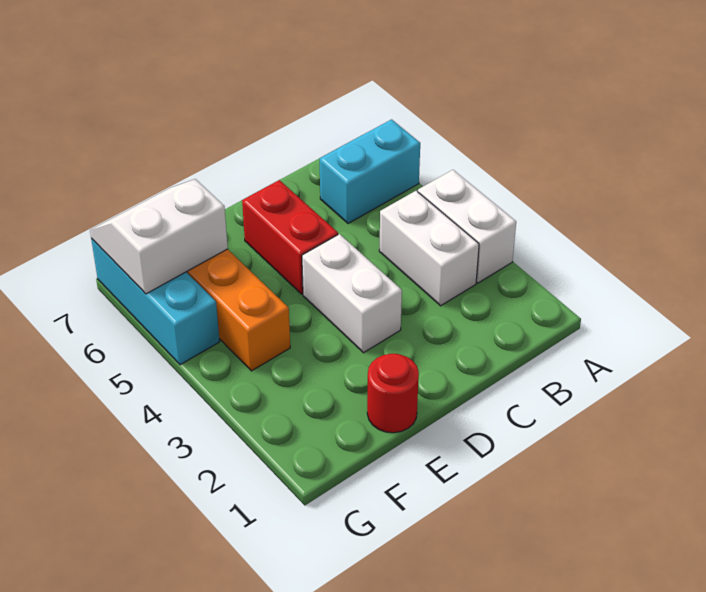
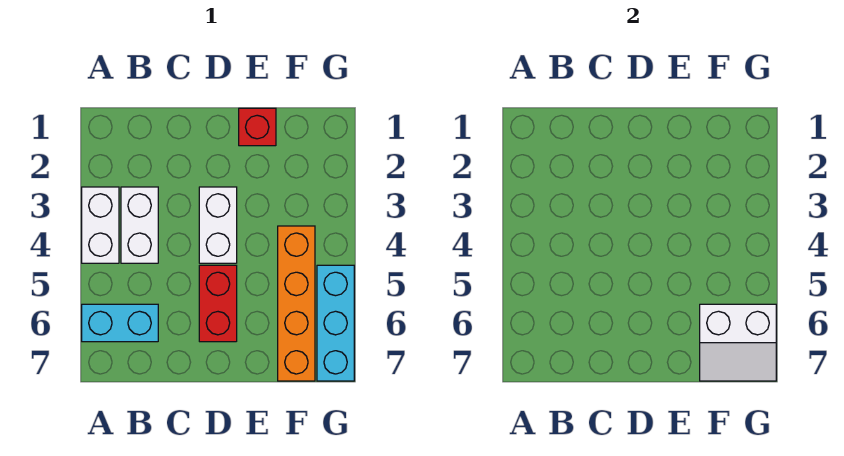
red 1x1 round brick [367,354,419,433] -> red 1x1 brick [239,108,276,146]

